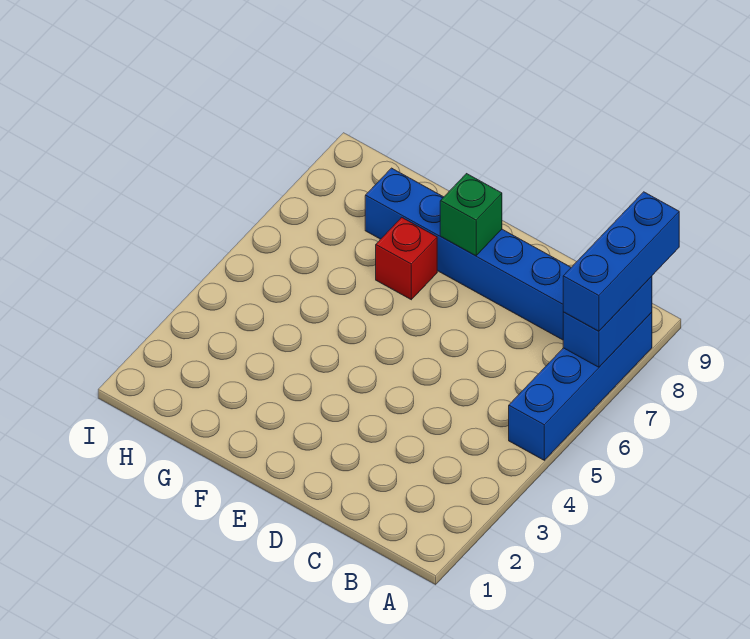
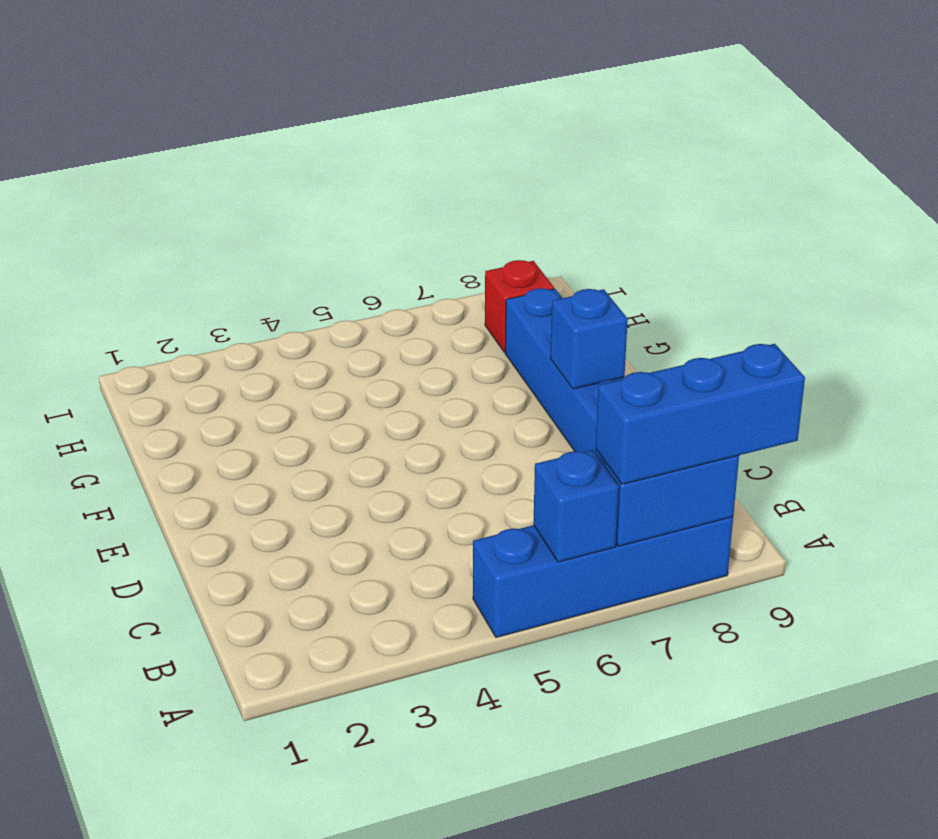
none -> blue 1x1 brick [533,450,619,562]
green 1x1 brick [440,174,502,256] -> blue 1x1 brick [550,289,628,389]
red 1x1 brick [376,217,437,300] -> red 1x1 brick moved to [485,260,554,353]

